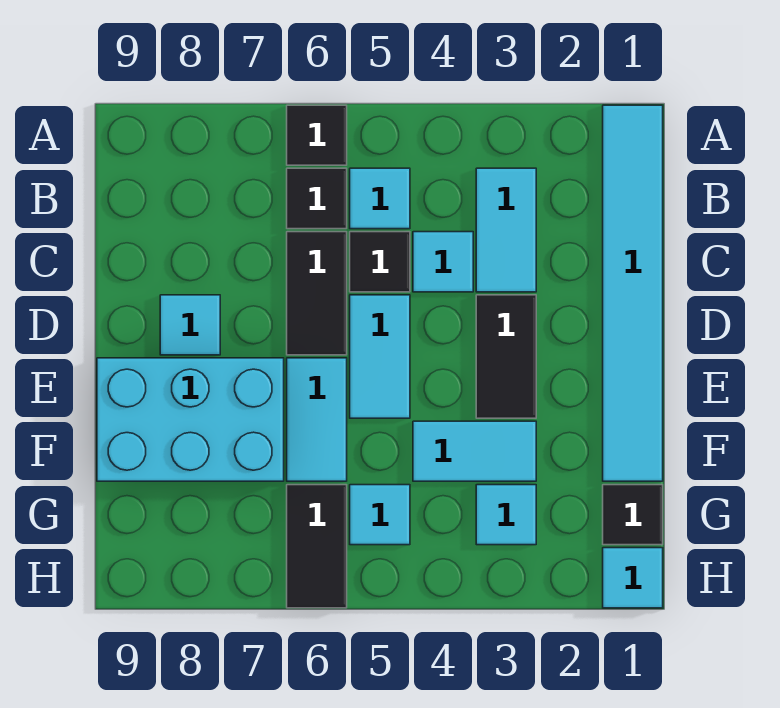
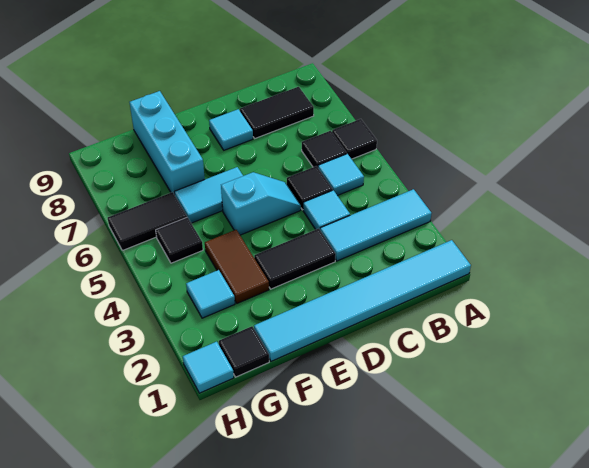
cyan 1x2 tile [476,168,536,292] -> cyan 1x3 tile [320,189,432,261]
black 1x2 tile [287,232,347,355] -> black 1x2 tile moved to [240,87,314,138]
cyan 1x2 tile [350,295,410,418] -> cyan 1x2 slope [221,172,301,235]
cyan 2x3 brick [97,358,284,481] -> cyan 1x3 brick [130,91,205,195]
cyan 1x2 tile [413,421,536,481] -> brown 1x2 tile [205,230,269,303]
cyan 1x1 tile [350,485,410,545] -> black 1x1 tile [156,217,203,263]

